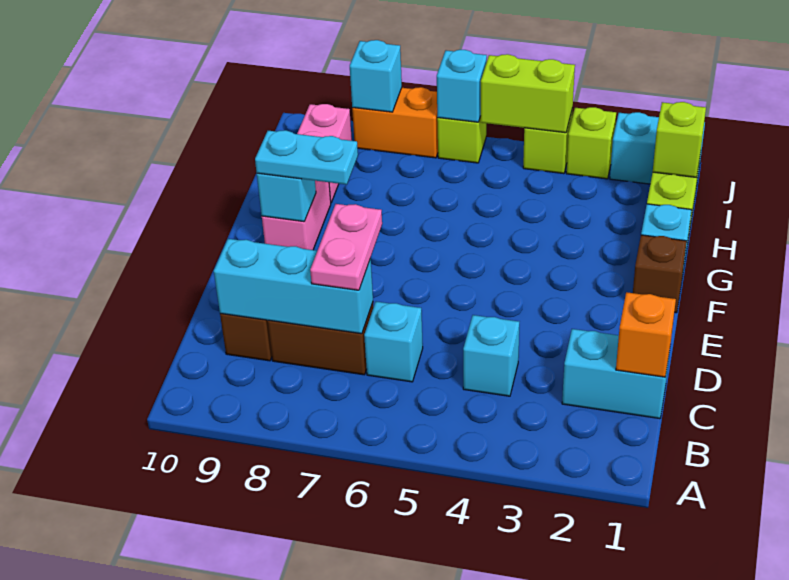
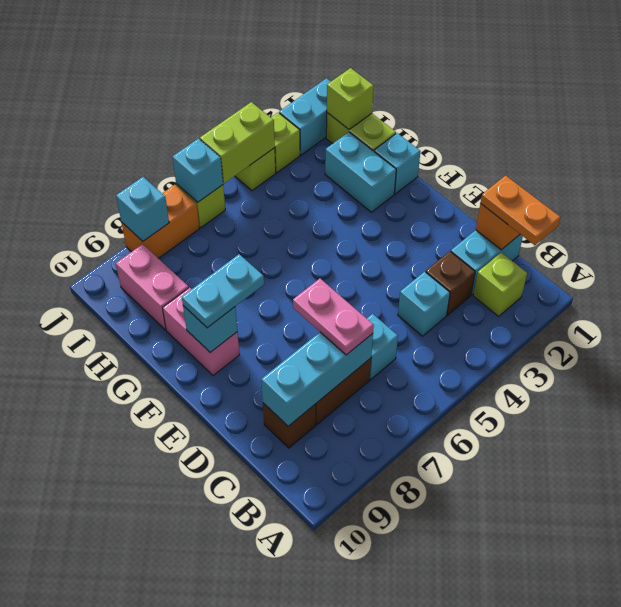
none -> orange 1x2 plate [480,176,561,245]
none -> lime 1x1 brick [473,252,527,316]
brown 1x1 brick [633,235,687,313] -> brown 1x1 brick moved to [426,251,475,315]
none -> cyan 1x2 brick [325,132,396,212]

